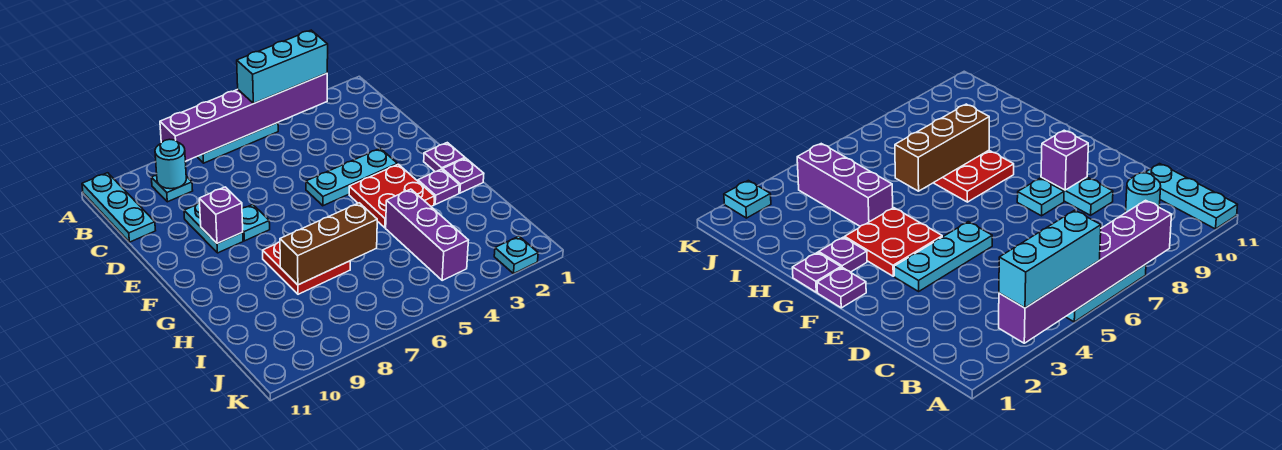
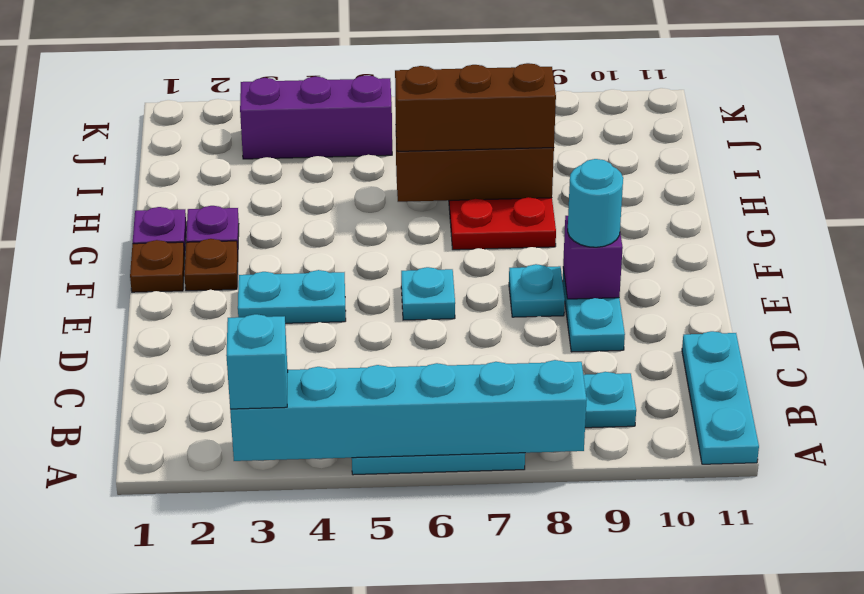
purple 1x6 brick [160,73,327,161] -> cyan 1x6 brick [230,360,587,461]
cyan 1x3 brick [237,30,328,103] -> cyan 1x1 brick [226,314,288,409]
cyan 1x1 round brick [155,139,186,189] -> cyan 1x1 round brick moved to [568,159,623,247]
cyan 1x3 plate [306,148,397,206] -> cyan 1x2 plate [238,270,346,323]
purple 1x1 plate [424,143,465,172] -> brown 1x1 plate [130,240,185,292]
none -> brown 1x1 plate [184,239,238,291]
red 2x2 plate [349,164,434,228] -> none
purple 1x3 brick [386,189,469,280] -> purple 1x3 brick turned to [240,75,392,159]
none -> brown 1x3 brick [395,63,556,151]
cyan 1x1 plate [494,236,538,274] -> cyan 1x1 plate moved to [401,267,455,320]

